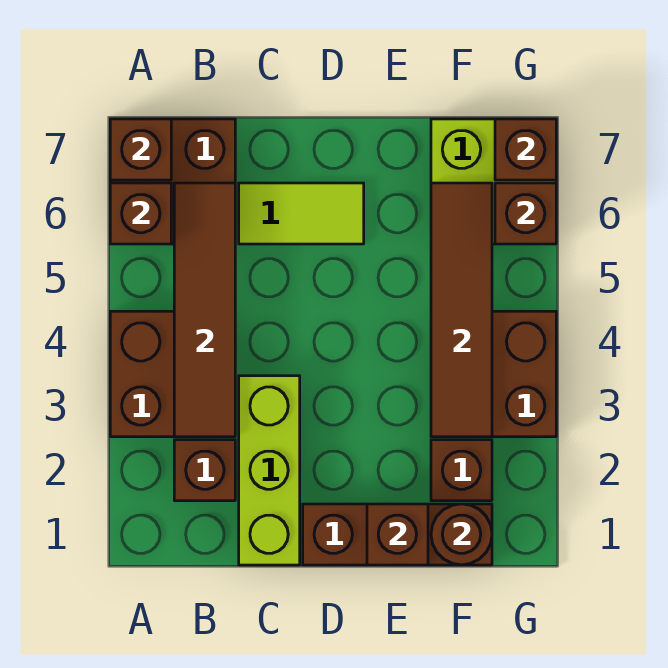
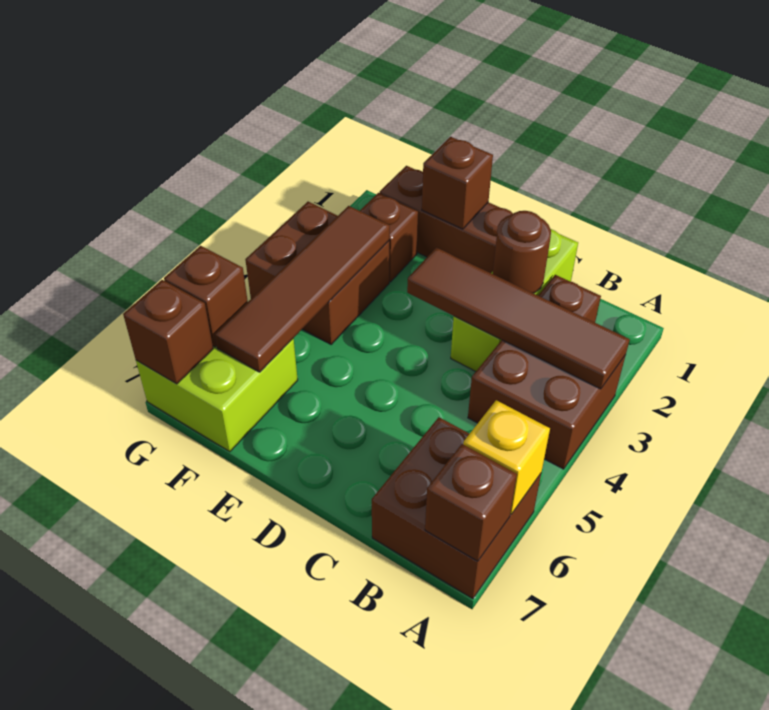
brown 1x1 brick [110,183,171,244] -> yellow 1x1 brick [463,400,550,514]
brown 1x4 tile [174,183,235,437] -> brown 1x4 tile turned to [407,248,630,389]
lime 1x2 tile [239,183,364,244] -> none
brown 1x1 round brick [431,504,492,565] -> brown 1x1 round brick moved to [493,211,551,293]

